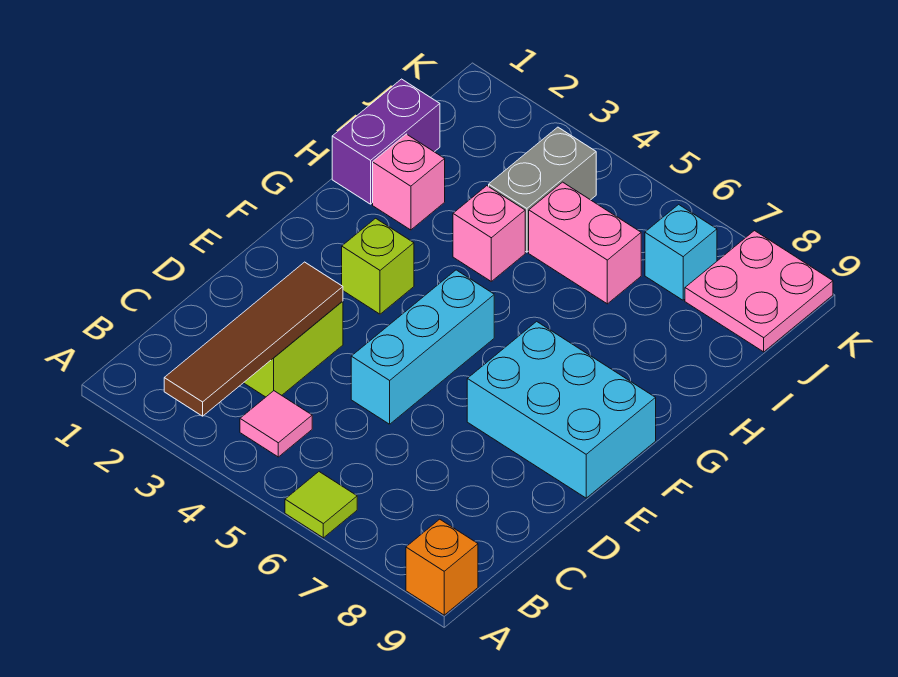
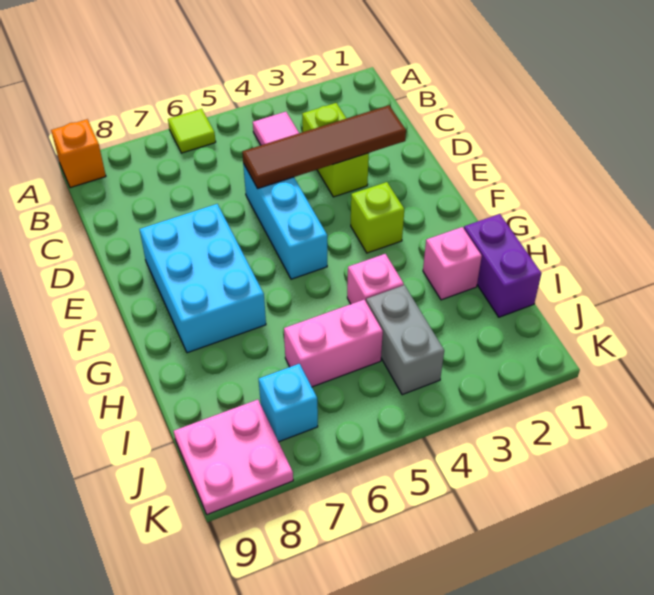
brown 1x4 tile [164,262,343,416] -> brown 1x4 tile turned to [242,105,406,188]
cyan 2x3 brick [467,321,656,498] -> cyan 2x3 brick turned to [139,204,266,353]

